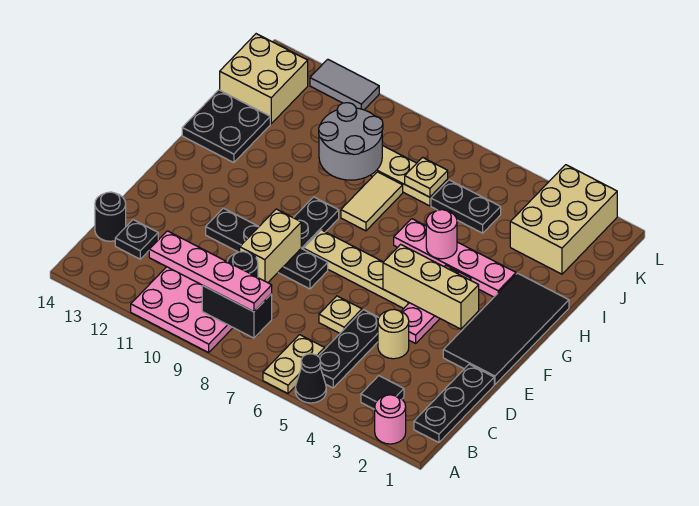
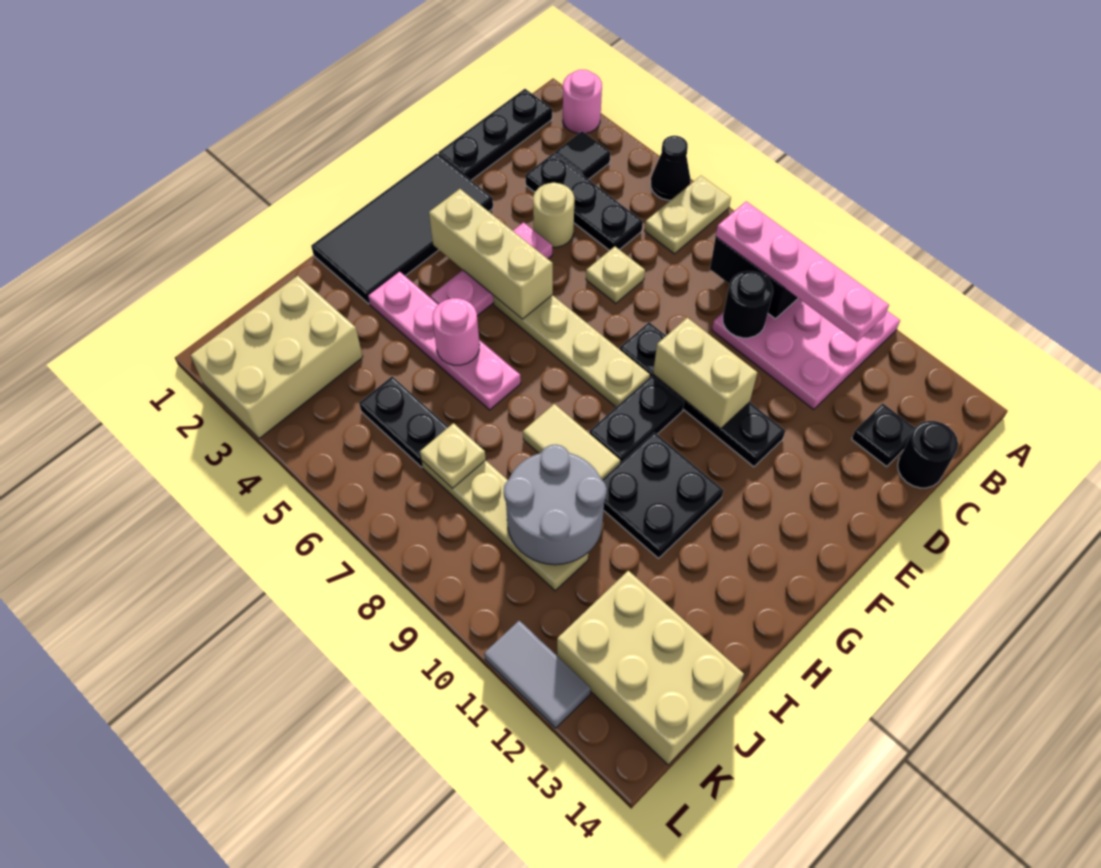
black 1x3 plate [318,310,379,388] -> black 1x3 plate turned to [525,153,643,251]
tan 1x2 brick [240,209,301,283] -> tan 1x2 brick turned to [653,318,757,429]
tan 1x2 tile [341,172,403,231] -> tan 1x2 tile turned to [523,404,620,480]
black 2x2 plate [182,90,270,163] -> black 2x2 plate moved to [602,432,723,558]
tan 2x2 brick [220,34,308,124] -> tan 2x3 brick [557,571,744,765]

